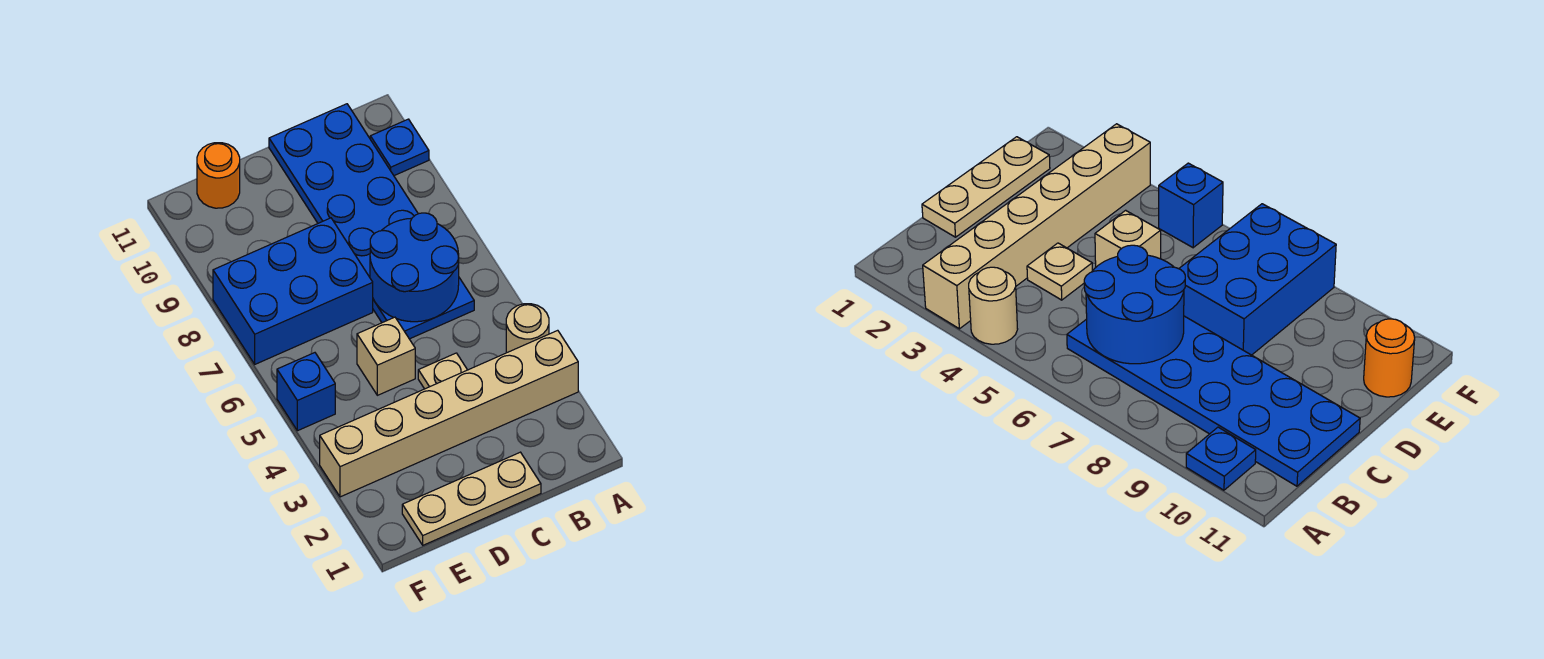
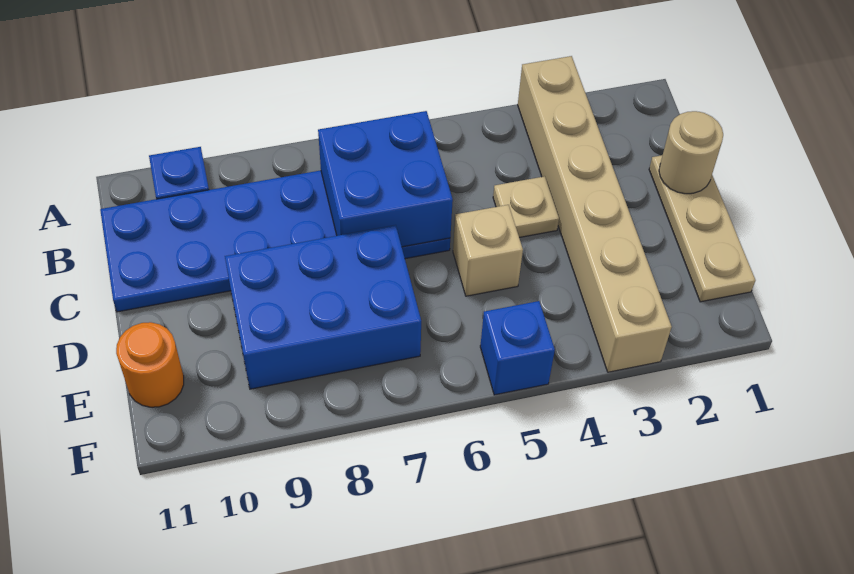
tan 1x1 round brick [506,304,549,353] -> tan 1x1 round brick moved to [659,111,723,194]
blue 2x2 round brick [370,213,459,322] -> blue 2x2 brick [318,111,453,247]
blue 2x3 brick [213,218,373,364] -> blue 2x3 brick turned to [225,225,421,389]

